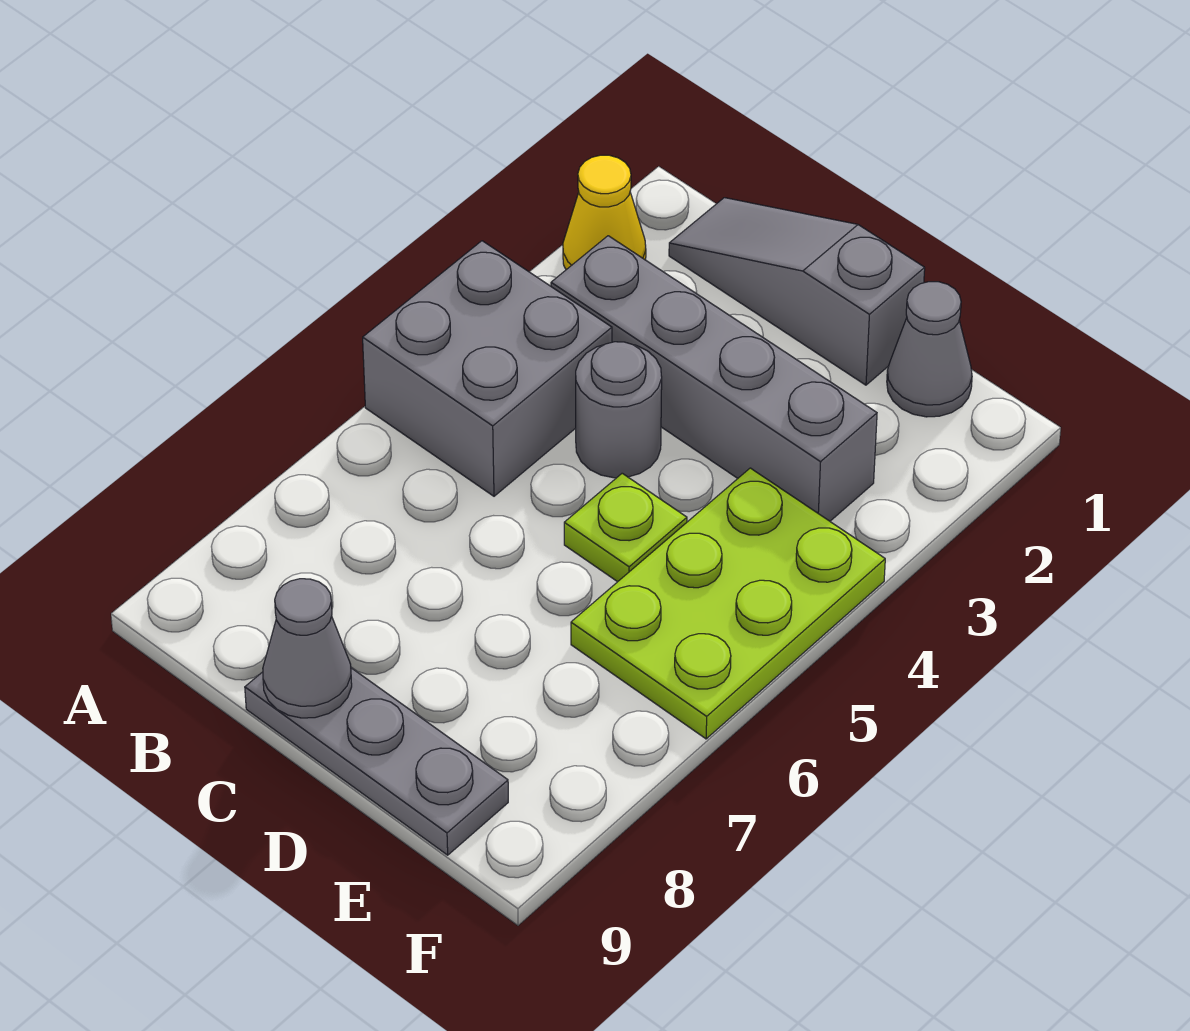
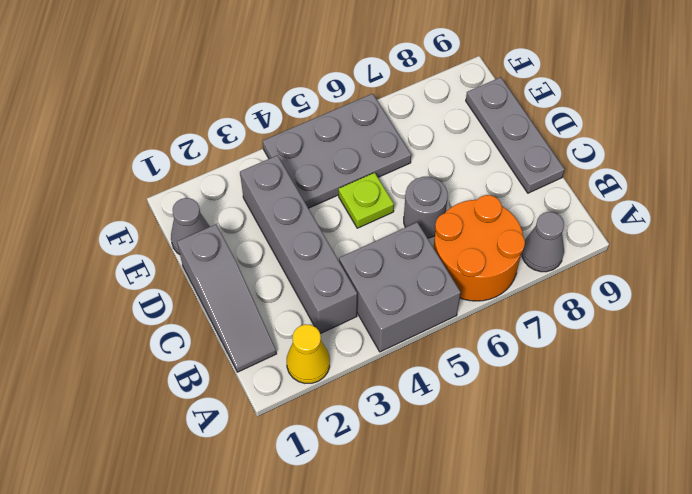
none -> orange 2x2 round brick [434,195,525,301]
grey 1x1 round brick [576,342,662,478] -> grey 1x1 round brick moved to [404,177,448,238]
grey 1x1 cone [263,579,352,718] -> grey 1x1 cone moved to [522,212,564,272]
lime 2x3 plate [571,468,885,739] -> grey 2x3 plate [263,94,411,208]

